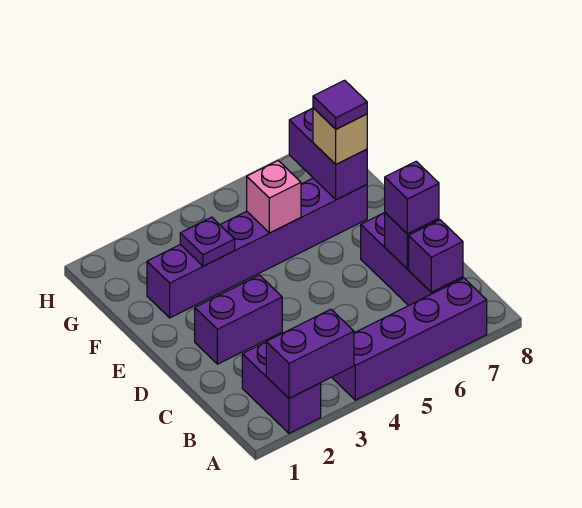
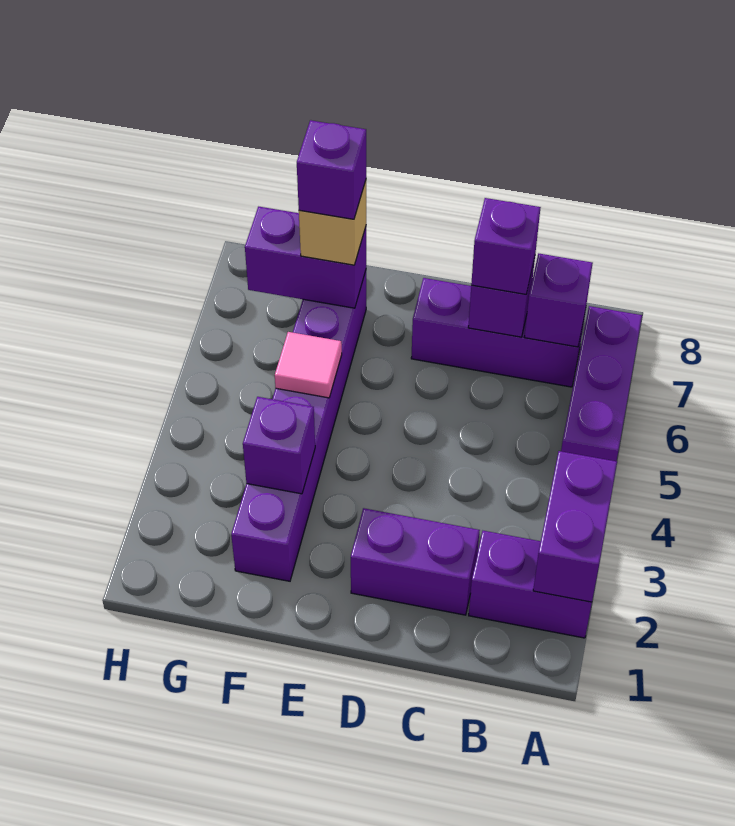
purple 1x4 brick [333,278,487,400] -> purple 1x3 brick [561,306,642,461]
purple 1x2 brick [195,275,282,364] -> purple 1x2 brick turned to [351,508,480,615]
purple 1x1 plate [180,217,235,266] -> purple 1x1 brick [243,397,315,494]
pink 1x1 brick [247,161,301,233] -> pink 1x1 tile [275,332,342,398]
purple 1x1 tile [313,80,367,129] -> purple 1x1 brick [297,120,366,219]

